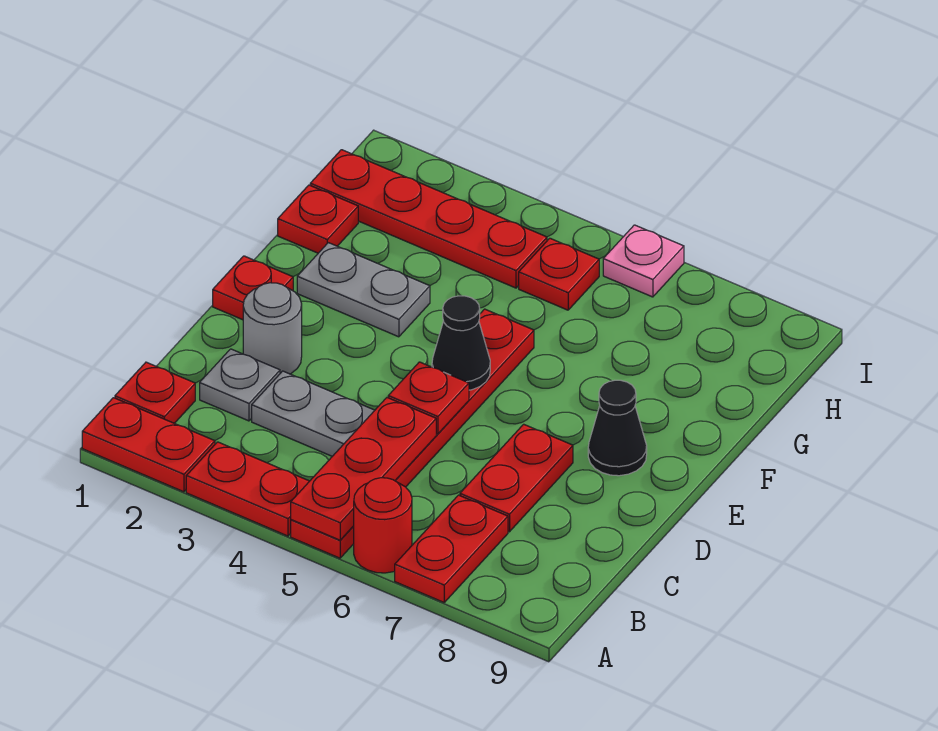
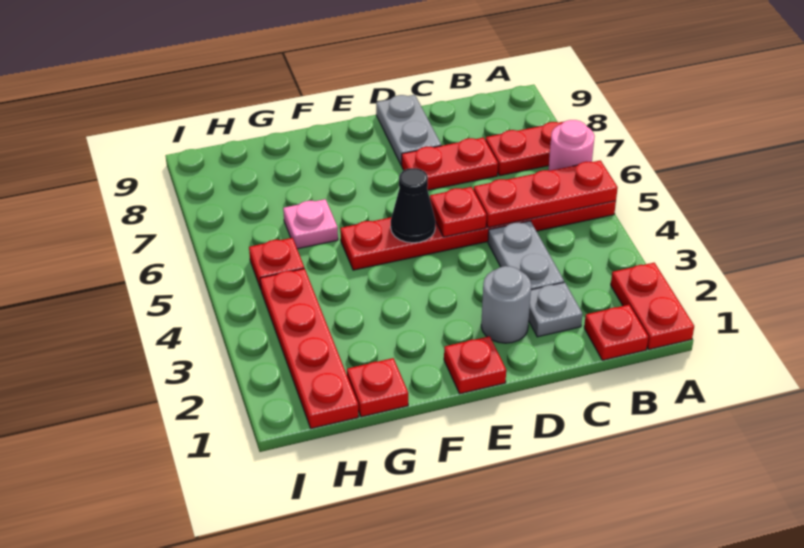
red 1x2 plate [186,442,309,536] -> none
red 1x1 round brick [353,478,412,573] -> pink 1x1 round brick [548,120,595,171]
black 1x1 cone [588,380,647,476] -> none
grey 1x2 plate [297,243,430,337] -> grey 1x2 plate moved to [376,95,441,166]
pink 1x1 plate [603,225,684,297] -> pink 1x1 plate moved to [283,199,338,249]

